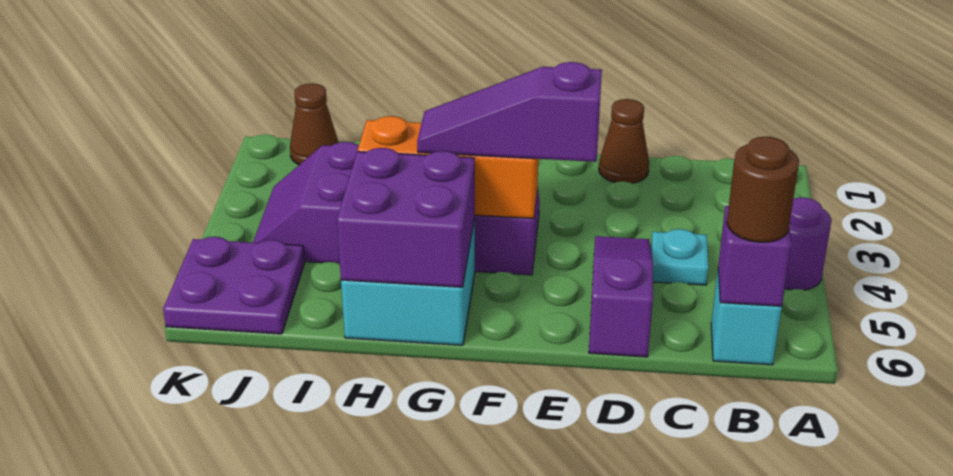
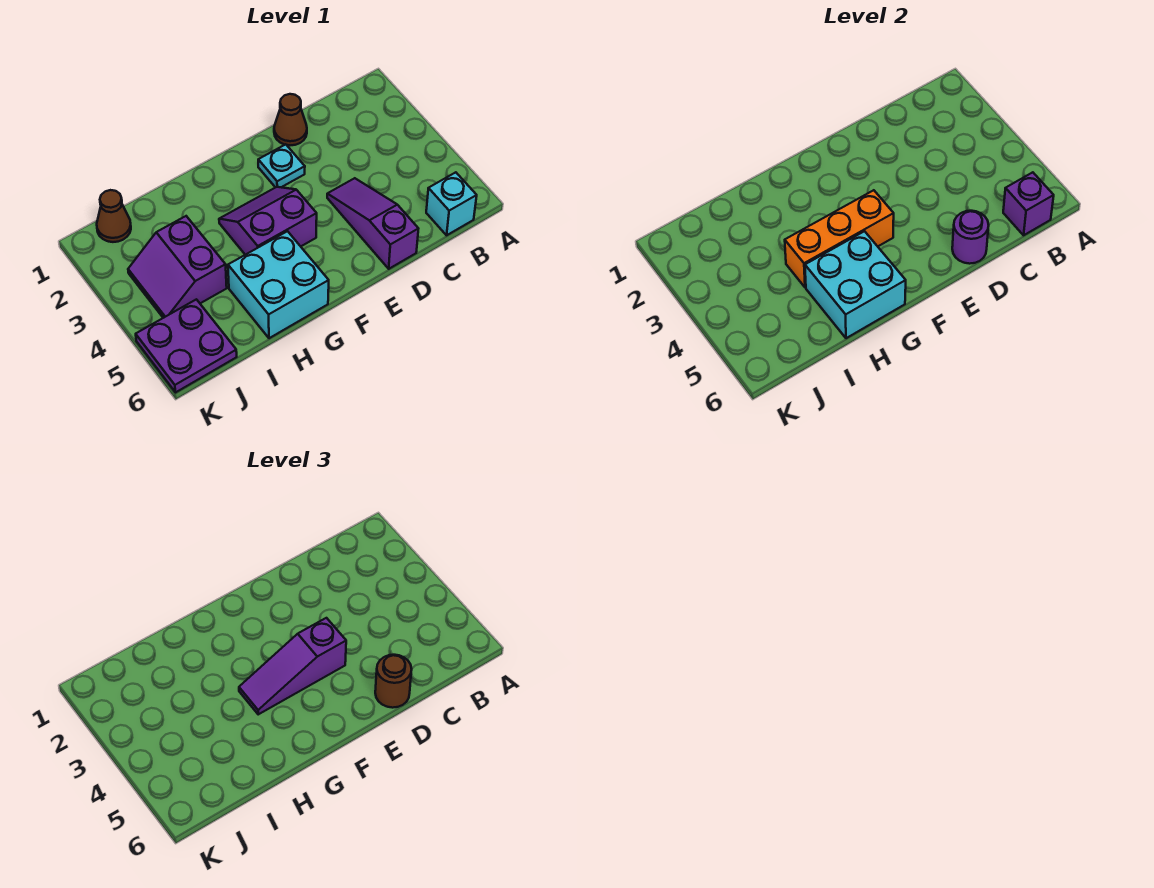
purple 1x1 round brick [785,197,831,290] -> purple 1x1 round brick moved to [952,211,989,264]
brown 1x1 round brick [727,137,799,242] -> brown 1x1 round brick moved to [375,655,412,708]
cyan 1x1 plate [651,229,709,285] -> cyan 1x1 plate moved to [258,144,305,188]
purple 2x2 brick [337,148,475,287] -> cyan 2x2 brick [805,231,906,338]

